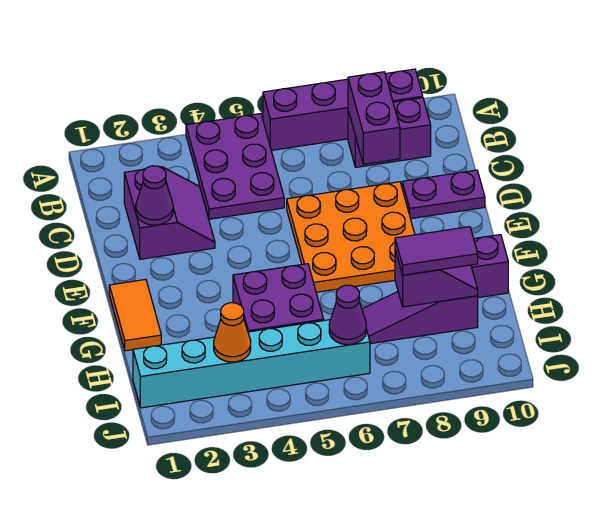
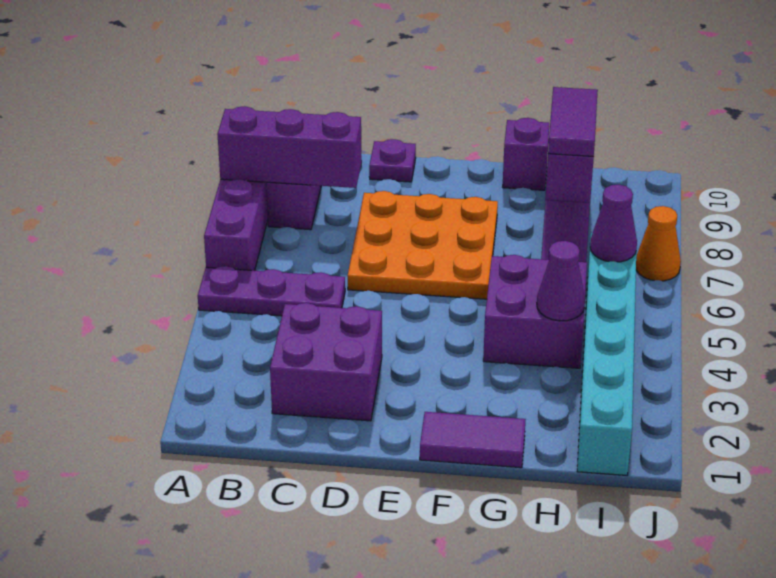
purple 2x3 plate [186,114,284,219] -> purple 1x3 plate [198,266,345,316]
purple 1x2 brick [348,72,400,164] -> purple 1x3 brick [217,106,362,188]
purple 2x2 slope [124,167,215,259] -> purple 2x2 brick [270,303,382,421]
purple 1x1 cone [136,166,173,225] -> purple 1x1 cone moved to [537,241,585,321]
purple 1x2 plate [402,170,485,219] -> purple 1x1 plate [369,139,416,182]
orange 1x2 tile [109,280,161,351] -> purple 1x2 tile [420,412,526,468]
orange 1x1 cone [214,303,251,362] -> orange 1x1 cone moved to [636,206,681,281]

